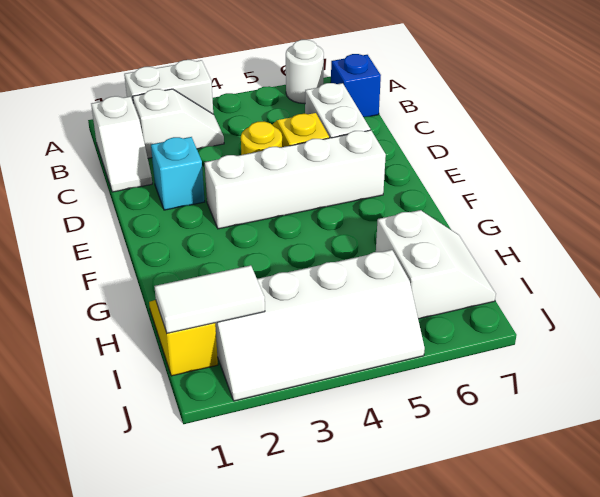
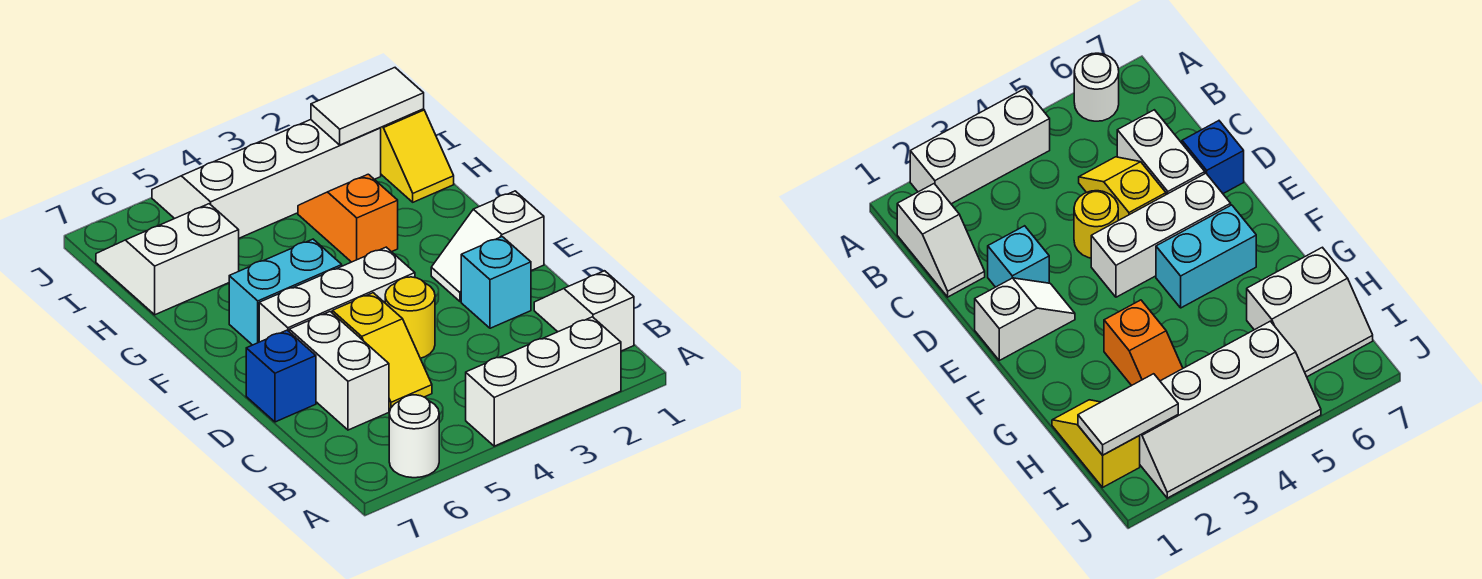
white 1x2 brick [124,60,213,114] -> white 1x3 brick [466,317,621,446]
white 1x2 slope [133,89,224,158] -> white 1x2 slope moved to [431,191,544,302]
blue 1x1 brick [331,54,381,117] -> blue 1x1 brick moved to [246,330,316,422]
white 1x4 brick [205,130,386,229] -> white 1x3 brick [259,247,415,342]
none -> cyan 1x2 brick [229,239,342,345]
none -> orange 1x2 slope [298,174,398,262]
white 2x2 slope [376,210,496,319] -> white 2x2 slope turned to [96,204,239,315]

